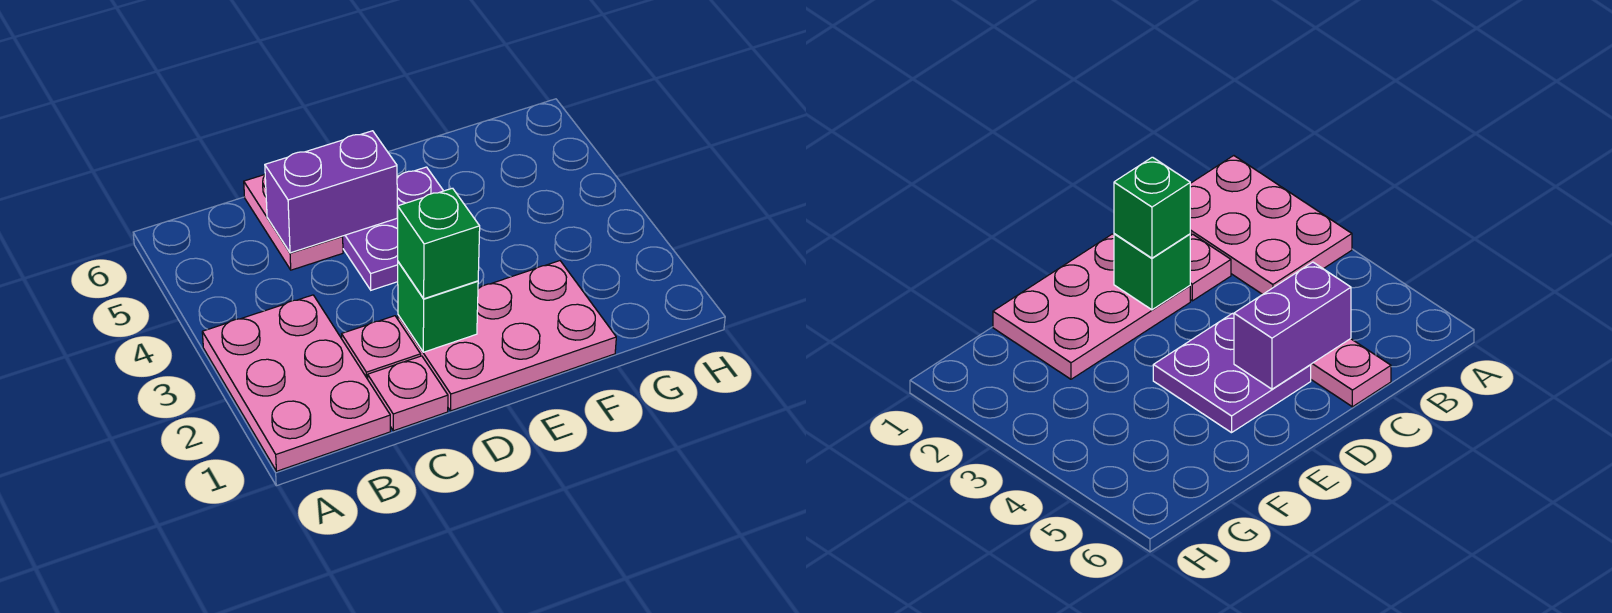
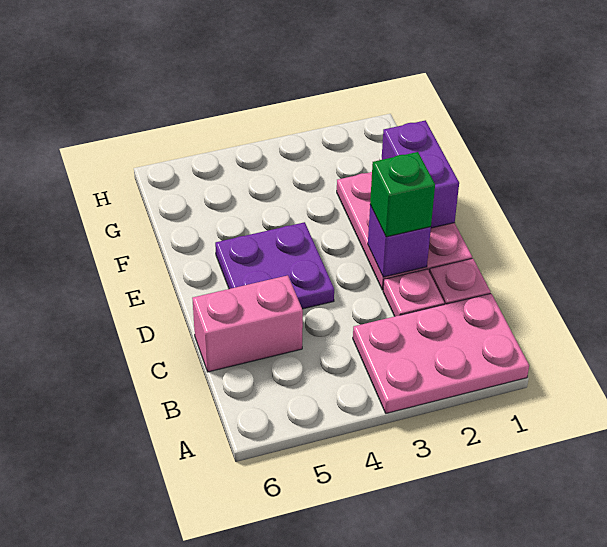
pink 1x2 plate [244,175,343,270] -> pink 1x2 brick [192,275,303,372]
purple 1x2 brick [265,131,397,253] -> purple 1x2 brick moved to [382,120,459,228]
green 1x1 brick [398,262,478,352] -> purple 1x1 brick [368,205,431,277]

